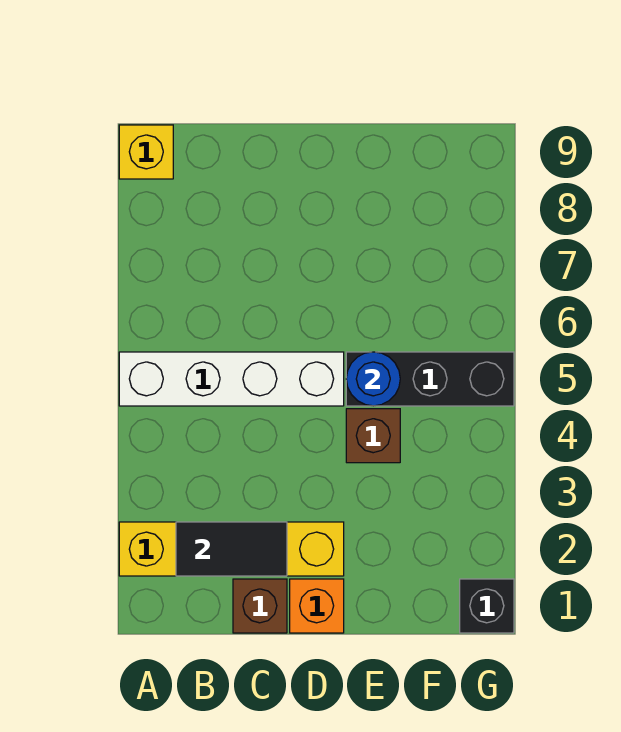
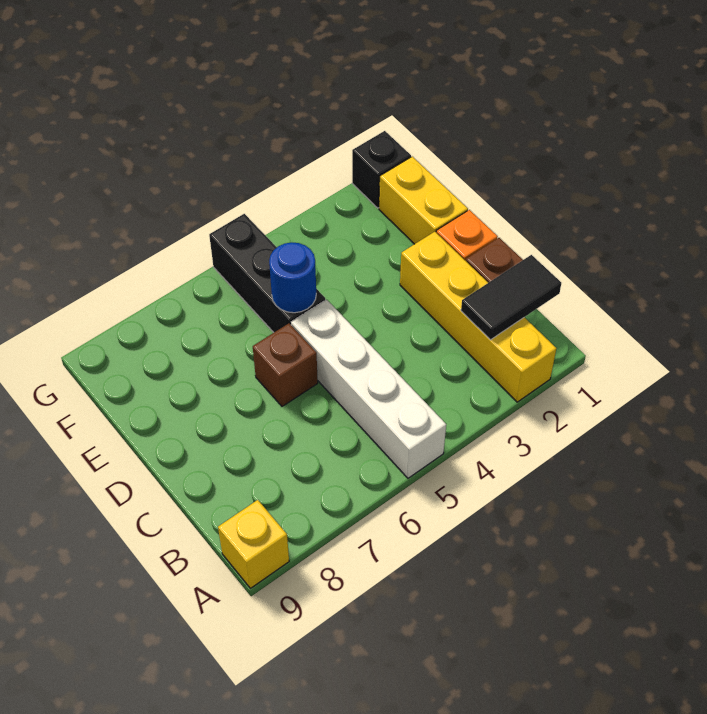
black 1x2 tile [176,522,287,576] -> black 1x2 tile turned to [461,255,561,340]
none -> yellow 1x2 brick [379,157,468,244]
brown 1x1 brick [346,409,400,463] -> brown 1x1 brick moved to [253,323,318,406]

